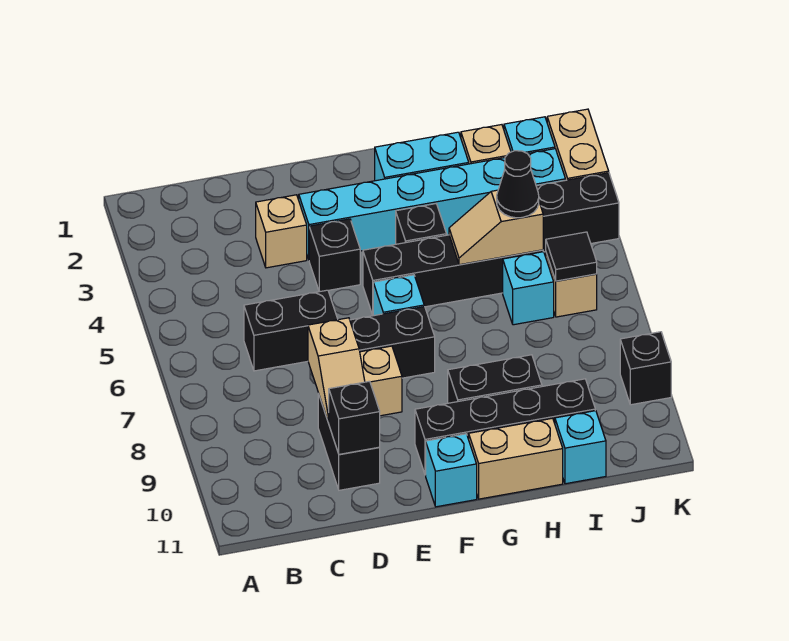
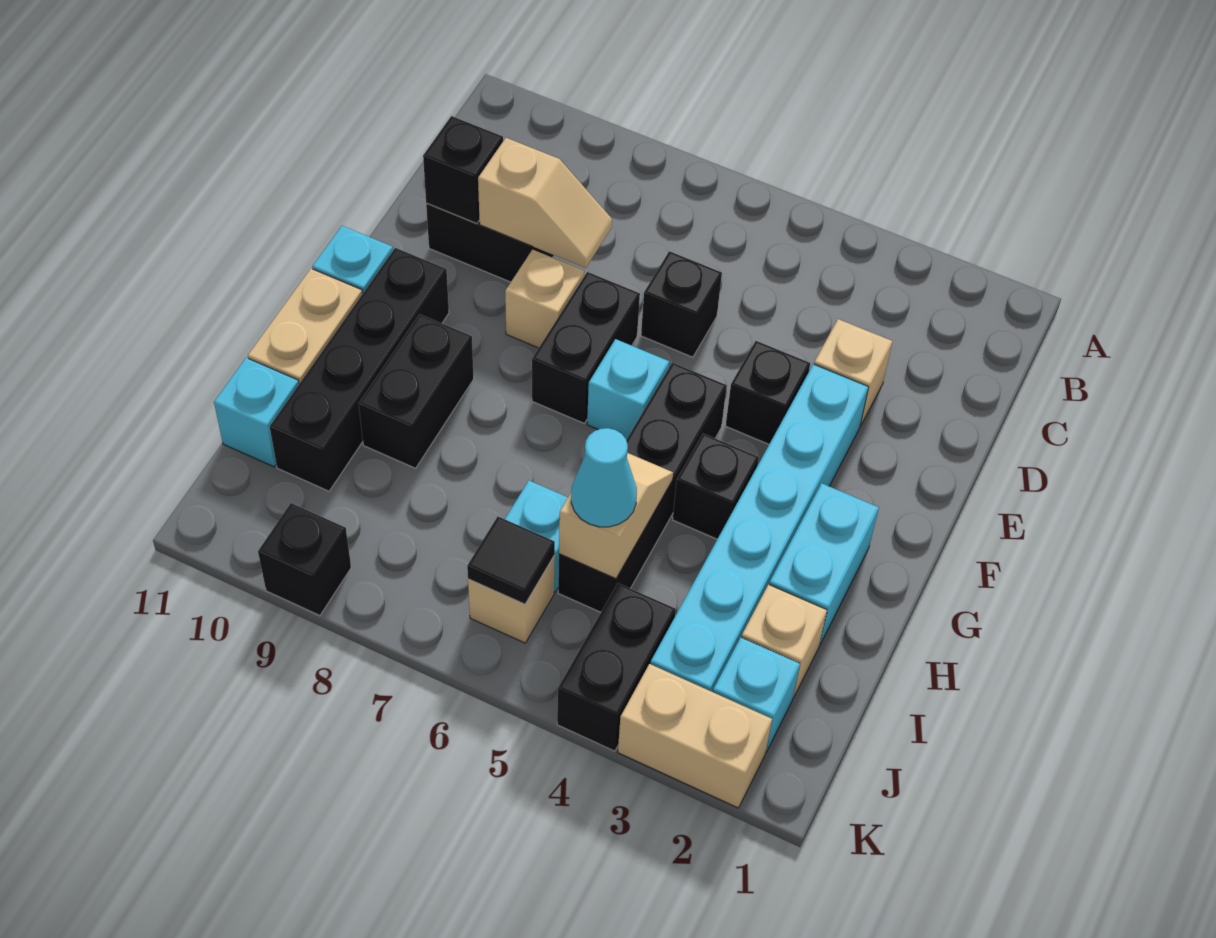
black 1x2 brick [244,290,338,371] -> black 1x1 brick [641,251,722,357]
tan 1x2 slope [308,318,365,422] -> tan 1x2 slope turned to [478,138,612,268]
black 1x1 cone [497,151,539,218] -> cyan 1x1 cone [571,428,637,527]

